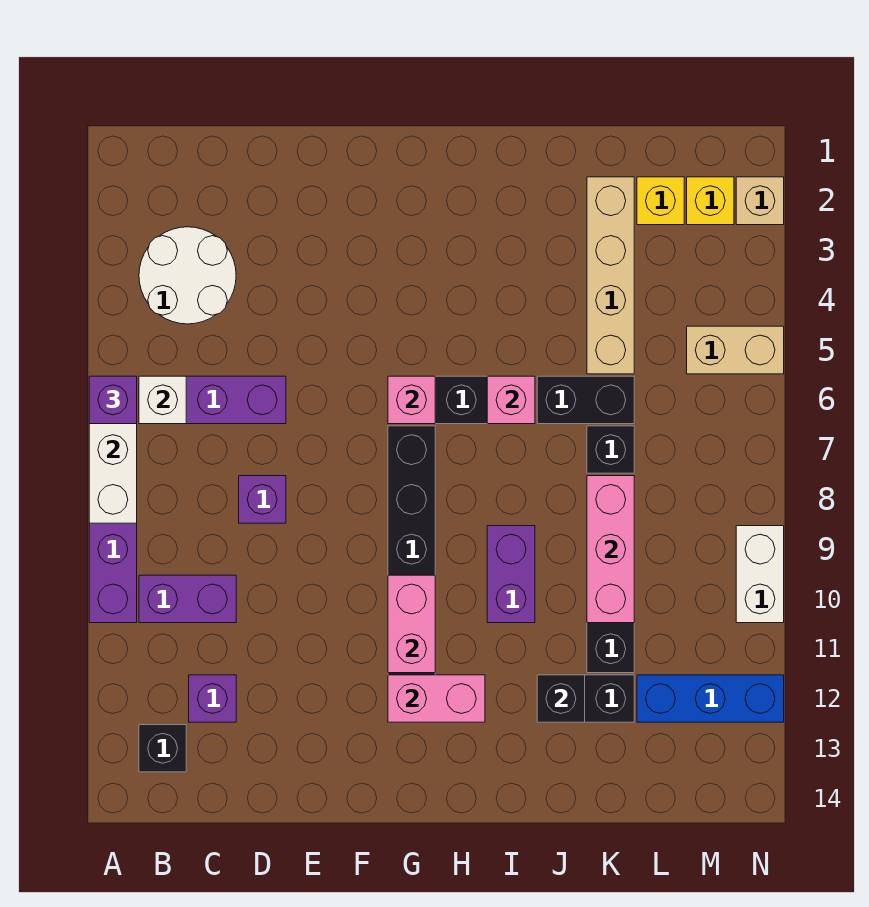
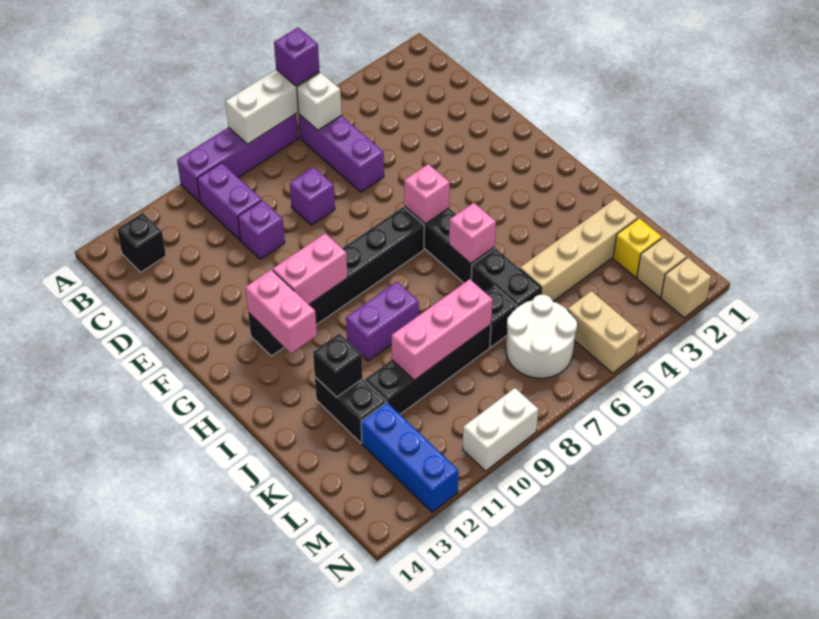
white 2x2 round brick [139,227,236,324] -> white 2x2 round brick moved to [506,294,577,378]
purple 1x1 brick [189,675,236,722] -> purple 1x1 brick moved to [238,200,285,259]
yellow 1x1 brick [687,177,734,225] -> tan 1x1 brick [637,238,686,297]

